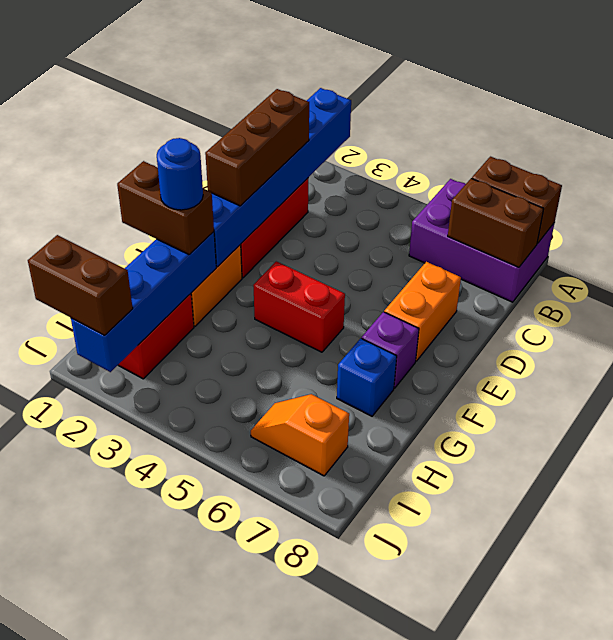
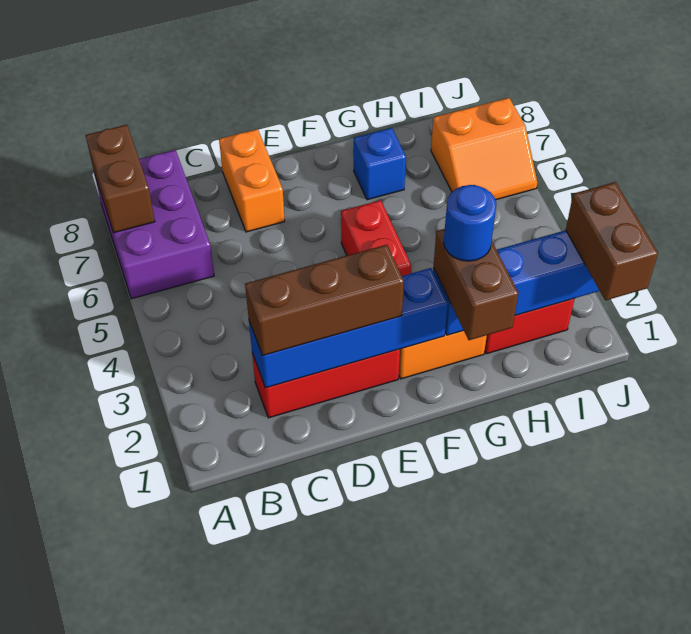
blue 1x6 brick [212,88,351,267] -> blue 1x4 brick [249,268,448,388]
brown 1x2 brick [448,178,544,267] -> none
orange 1x2 brick [384,262,461,361] -> orange 1x2 brick turned to [219,129,285,232]
purple 1x1 brick [362,312,419,388] -> none
orange 1x2 slope [251,394,349,476] -> orange 2x2 slope [431,98,537,200]

